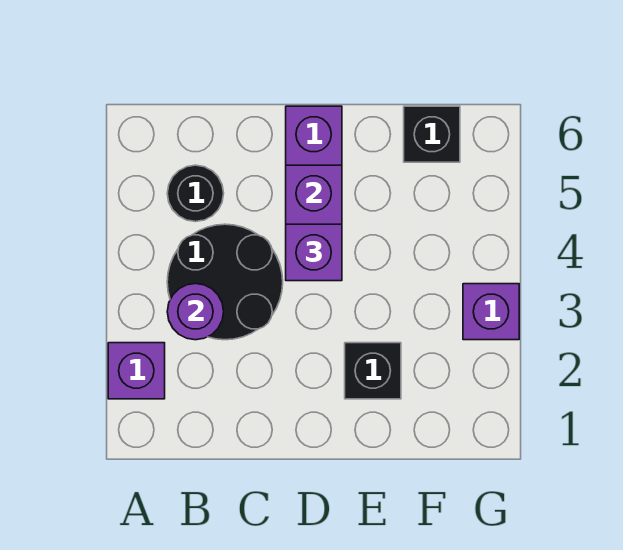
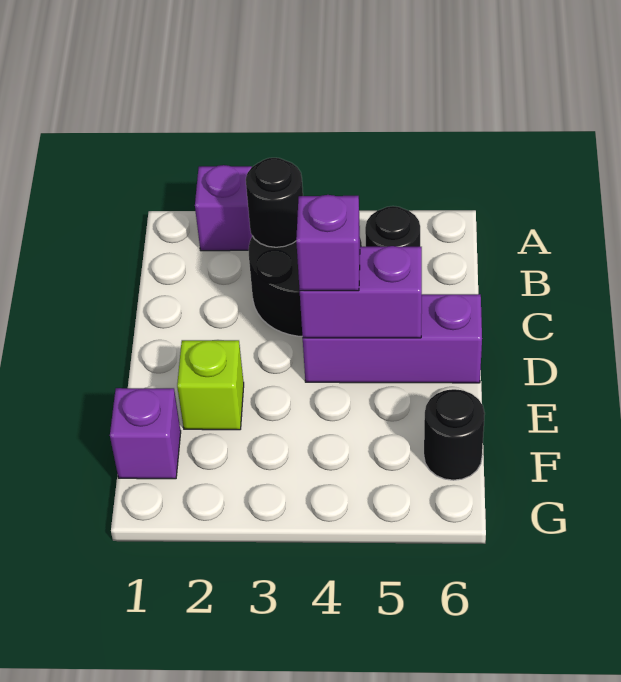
purple 1x1 round brick [167,284,224,340] -> black 1x1 round brick [246,158,303,247]
black 1x1 brick [345,343,401,399] -> lime 1x1 brick [177,340,244,430]
black 1x1 brick [404,106,460,162] -> black 1x1 round brick [424,389,485,480]
purple 1x1 brick [463,284,519,340] -> purple 1x1 brick moved to [110,388,181,479]

